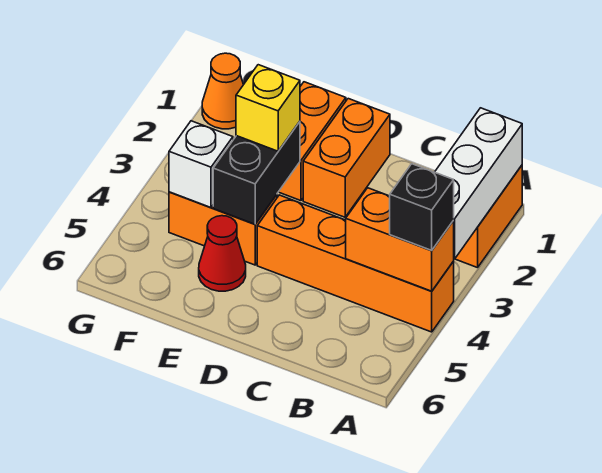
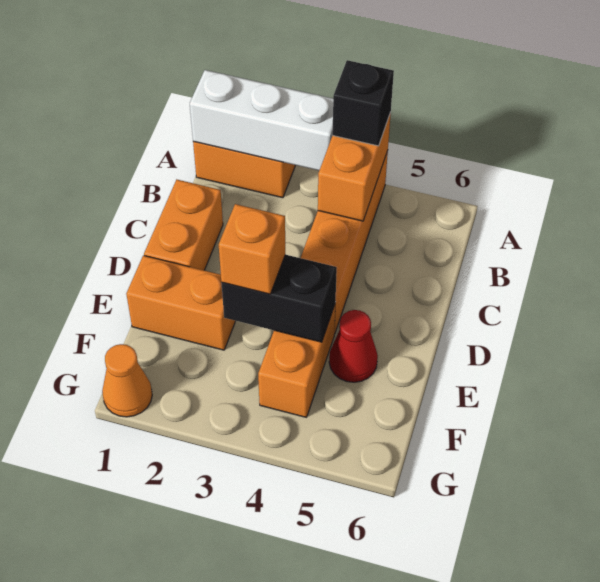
orange 1x2 brick [303,99,390,217] -> orange 1x2 brick turned to [144,180,223,270]
yellow 1x1 brick [236,65,300,151] -> orange 1x1 brick [219,204,285,294]
white 1x1 brick [169,121,233,207] -> none

